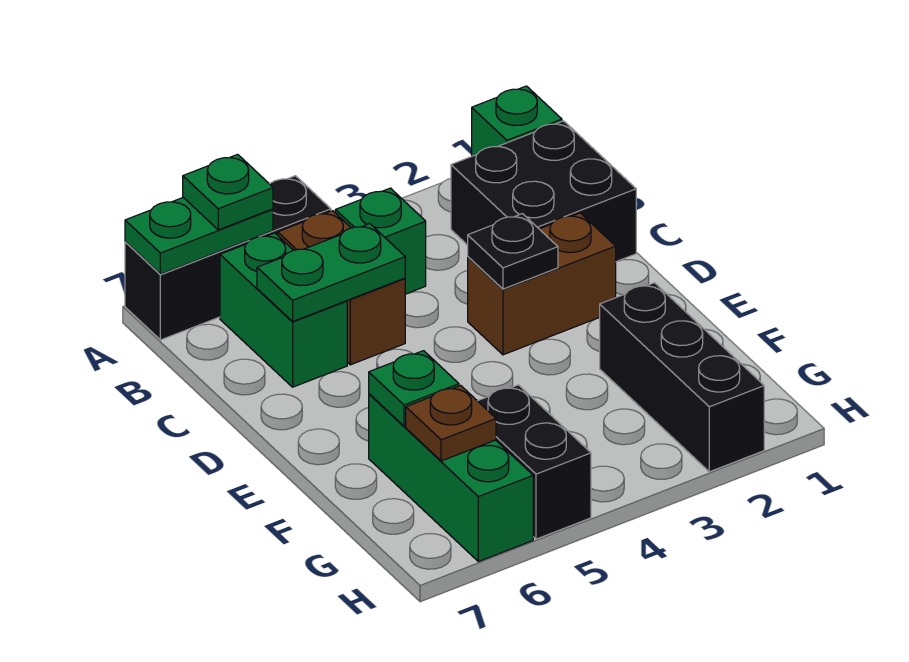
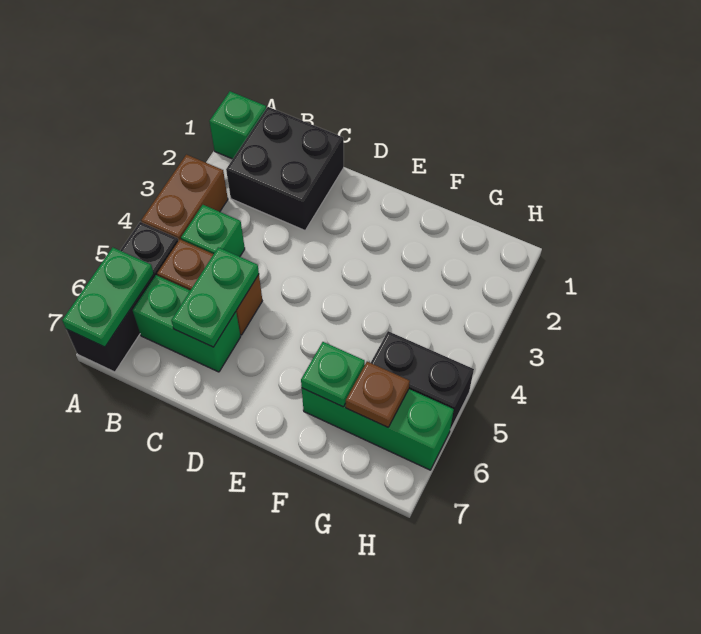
green 1x1 plate [183,154,273,230] -> none
brown 1x2 brick [468,213,616,355] -> brown 1x2 brick moved to [141,155,228,241]
black 1x1 plate [468,214,558,289] -> none
black 1x3 brick [600,283,764,472] -> none

